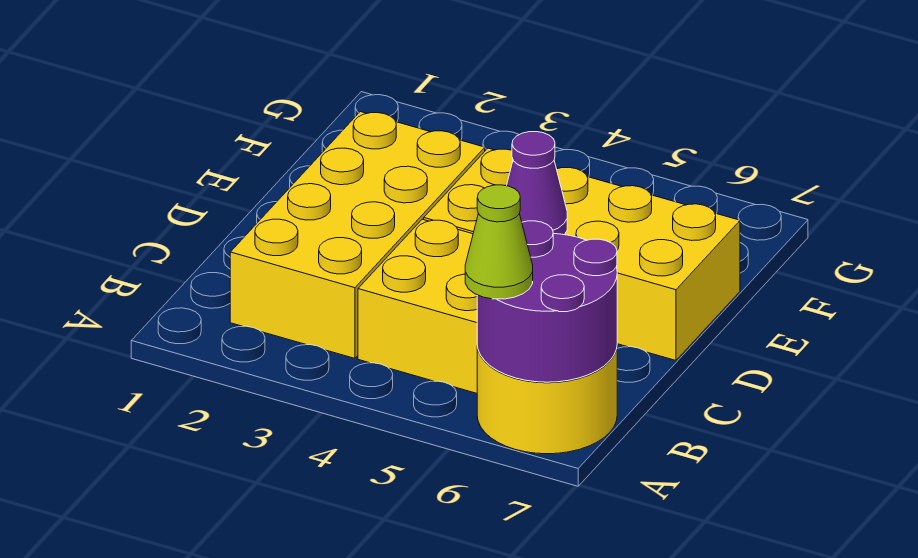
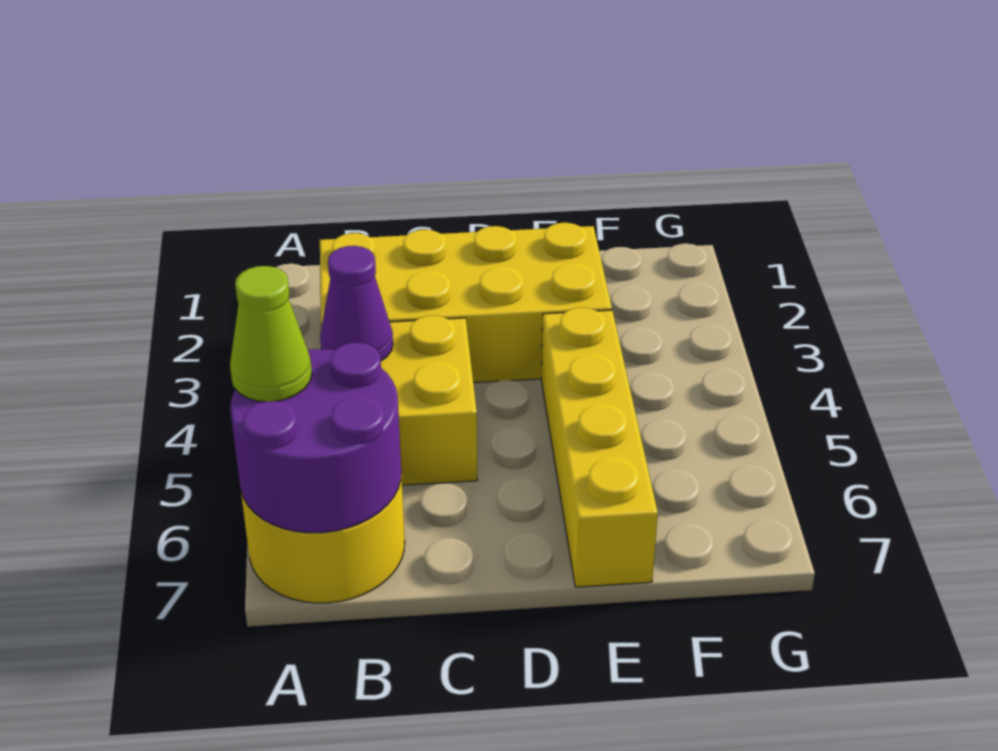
yellow 2x4 brick [424,148,740,360] -> yellow 1x4 brick [541,308,658,587]
purple 1x1 cone [506,132,567,235] -> purple 1x1 cone moved to [320,246,393,361]

